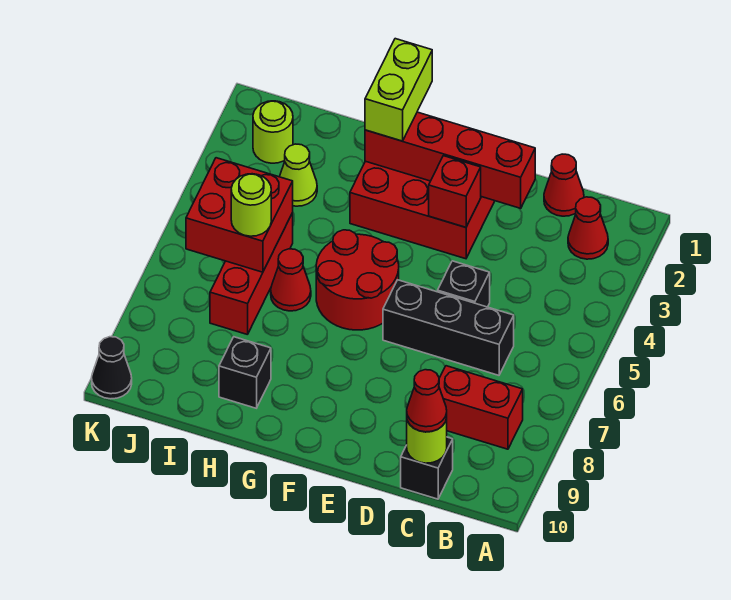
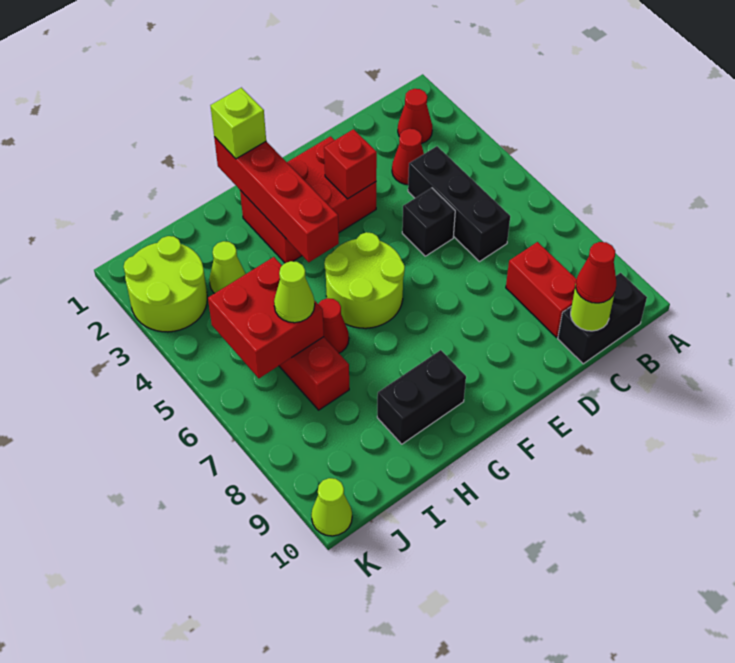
red 1x2 brick [439,366,523,449] -> red 1x2 brick turned to [506,242,577,337]
red 1x1 cone [544,154,584,216] -> red 1x1 cone moved to [392,129,424,185]
black 1x3 brick [383,280,514,375] -> black 1x3 brick turned to [408,146,510,262]
black 1x1 brick [401,437,453,499] -> black 1x2 brick [558,273,647,364]
red 1x4 brick [365,112,535,208] -> red 1x4 brick turned to [214,137,339,262]
red 2x2 round brick [316,230,399,330] -> lime 2x2 round brick [324,232,405,328]
lime 1x2 brick [365,39,432,141] -> lime 1x1 brick [210,88,266,159]
black 1x1 brick [219,337,271,408] -> black 1x2 brick [377,350,466,444]
lime 1x1 round brick [231,174,271,236] -> lime 1x1 cone [274,261,315,323]
lime 1x1 round brick [253,101,293,163] -> lime 2x2 round brick [124,236,207,332]
black 1x1 cone [92,337,132,399] -> lime 1x1 cone [311,478,352,536]

